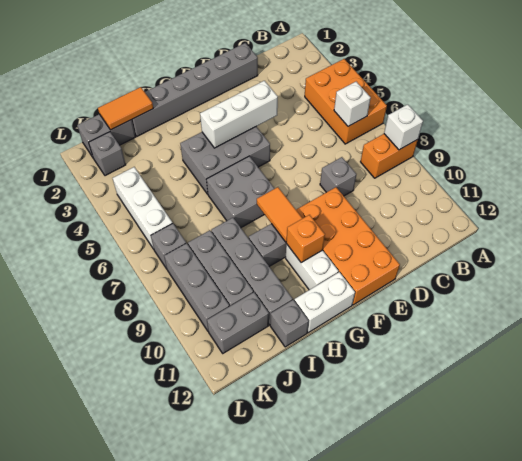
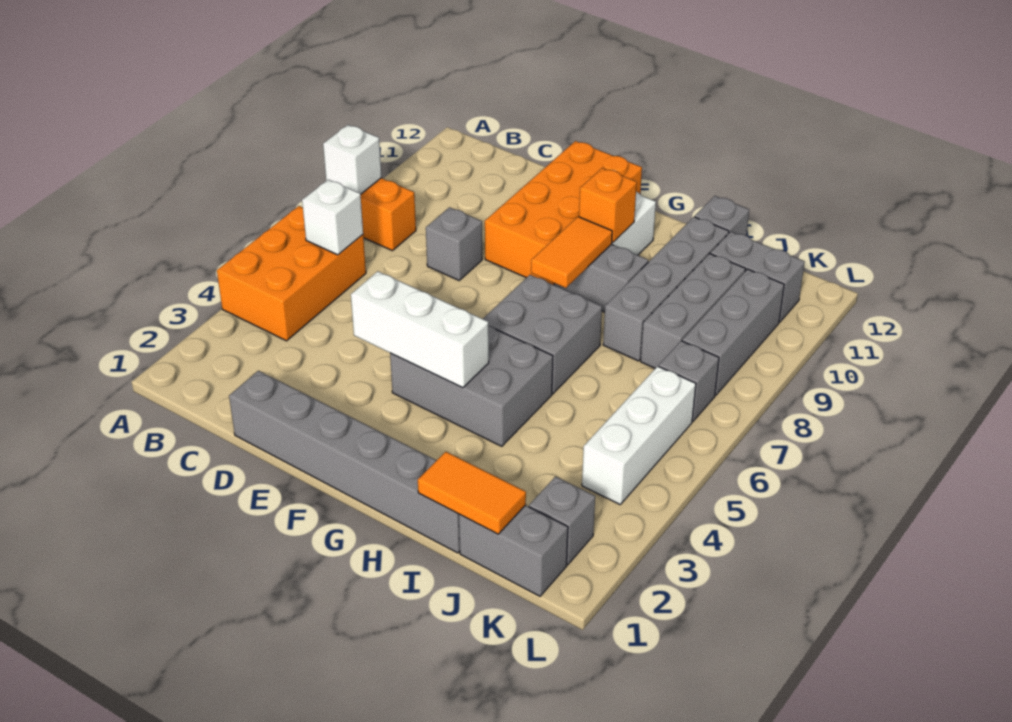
white 1x2 brick [294,272,355,333] -> none

